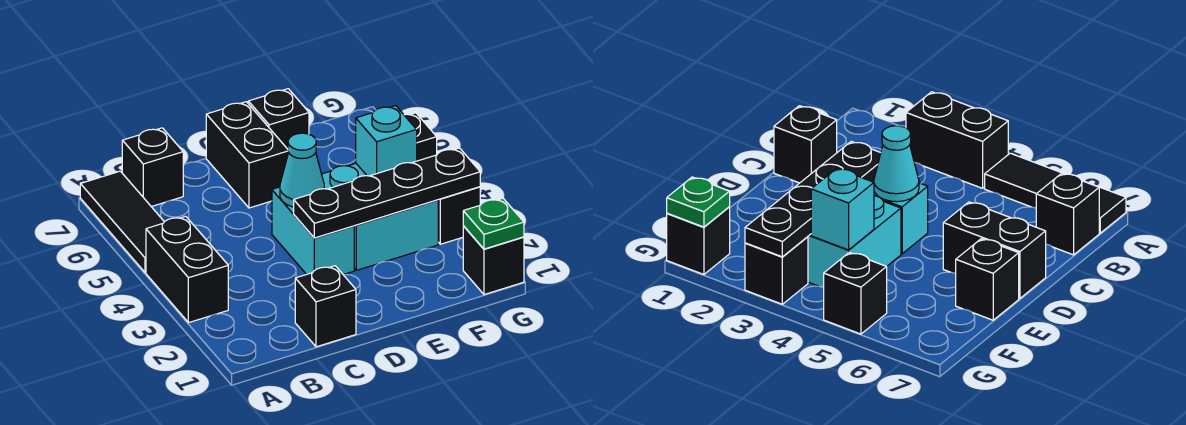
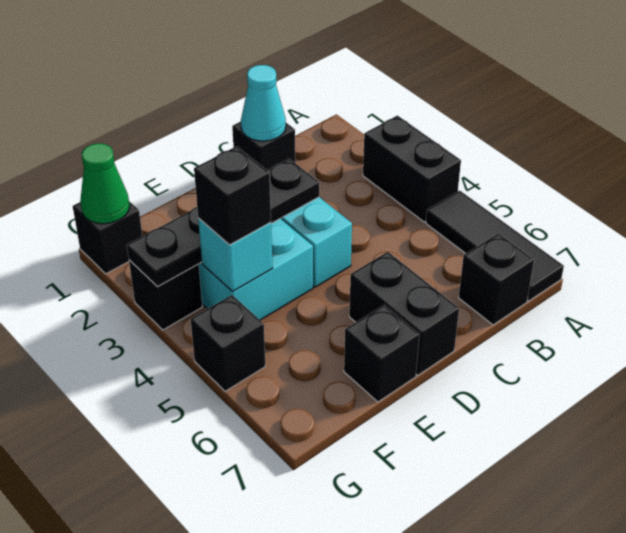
cyan 1x1 cone [280,133,324,207] -> cyan 1x1 cone moved to [241,65,286,141]
none -> black 1x1 brick [194,146,271,245]
green 1x1 plate [463,198,524,249] -> green 1x1 cone [80,143,130,224]

